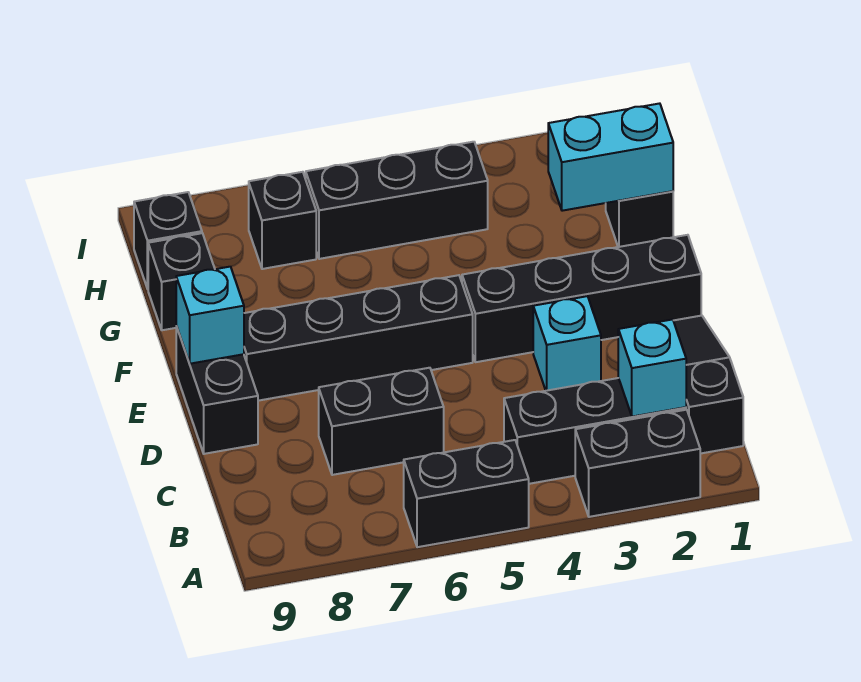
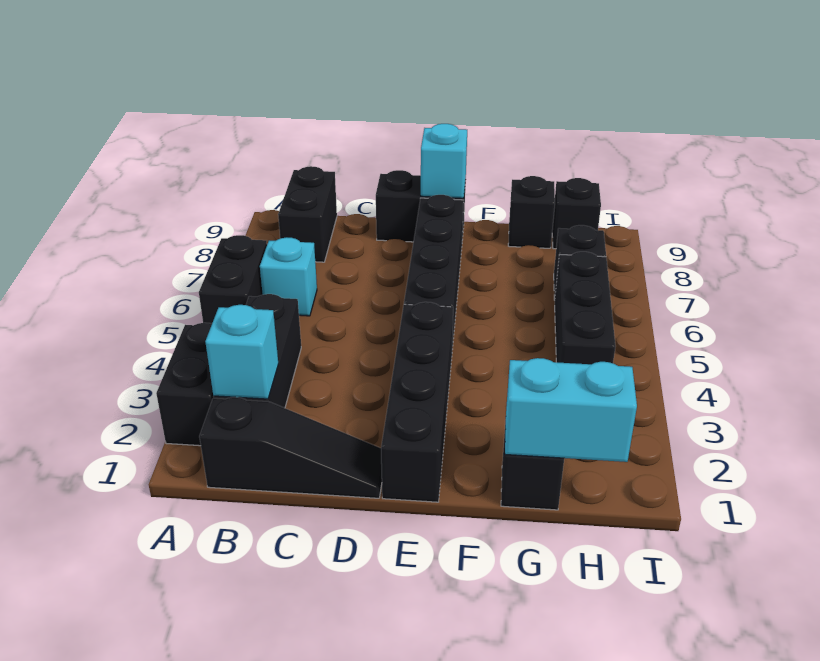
black 1x2 brick [319,368,444,475] -> black 1x2 brick moved to [278,166,337,262]
cyan 1x1 brick [533,296,601,391] -> cyan 1x1 brick moved to [260,237,317,316]
cyan 1x2 brick [548,103,673,211] -> cyan 1x2 brick turned to [505,358,637,462]

